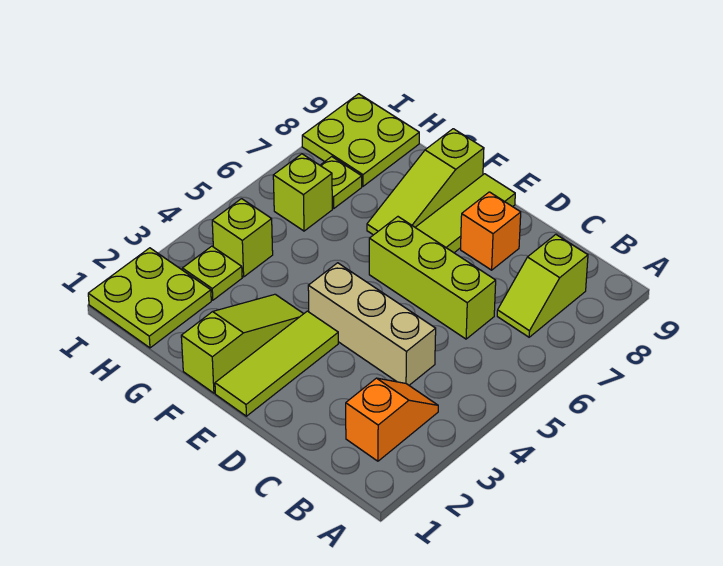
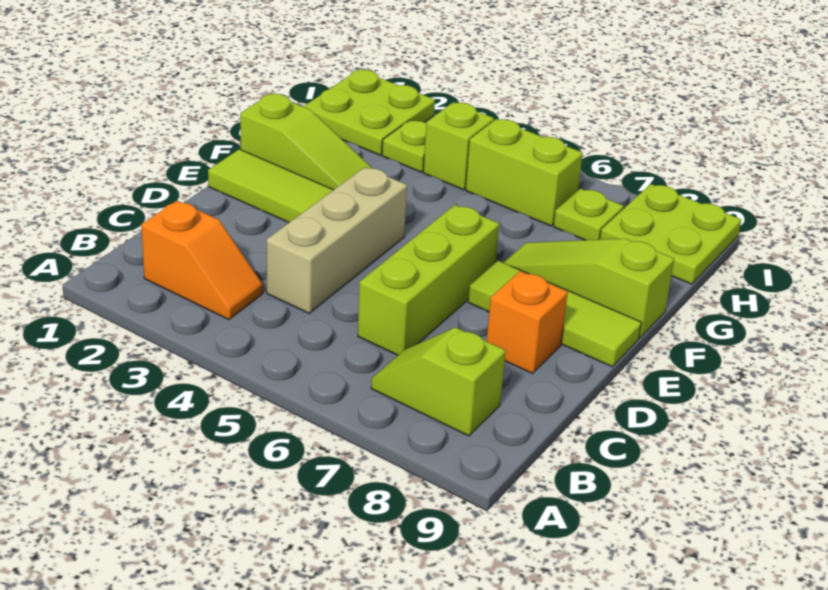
lime 1x1 brick [273,154,332,231] -> lime 1x2 brick [466,119,583,226]

